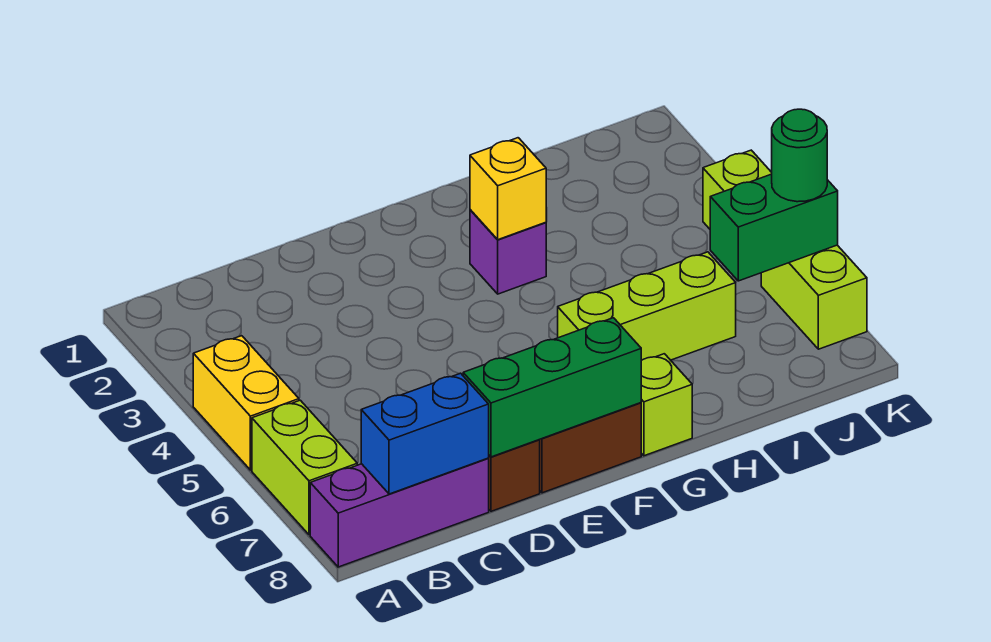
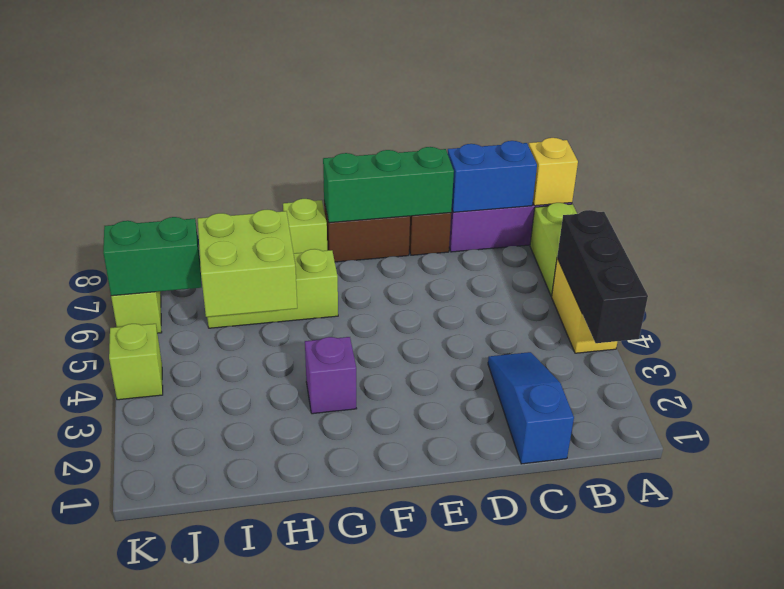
none -> black 1x3 brick [557,210,648,343]
none -> blue 1x3 slope [488,352,574,464]
yellow 1x1 brick [470,138,546,240] -> yellow 1x1 brick moved to [529,138,578,206]
none -> lime 2x2 brick [198,210,297,317]
green 1x1 round brick [772,109,827,202] -> none

